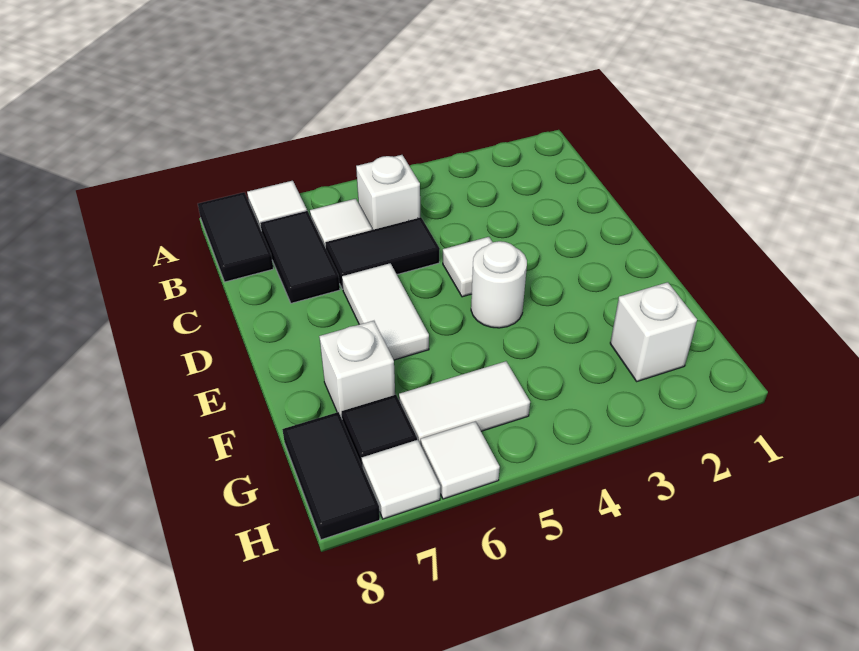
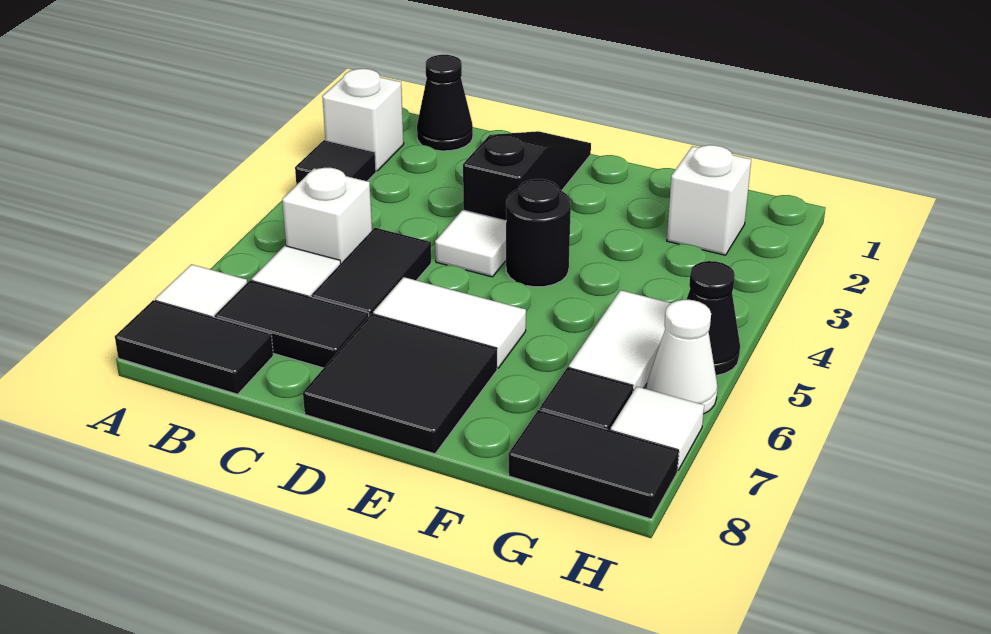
none -> black 1x1 tile [295,140,376,185]
none -> black 1x1 cone [417,55,473,151]
none -> black 1x3 slope [463,131,591,221]
none -> black 2x2 tile [303,314,497,454]
white 1x1 round brick [471,241,527,328] -> black 1x1 round brick [506,179,571,287]
white 1x1 brick [319,321,395,419] -> white 1x1 brick moved to [322,69,404,171]
none -> black 1x1 cone [686,261,740,375]
white 1x1 tile [421,422,500,499] -> white 1x1 cone [647,300,718,414]

